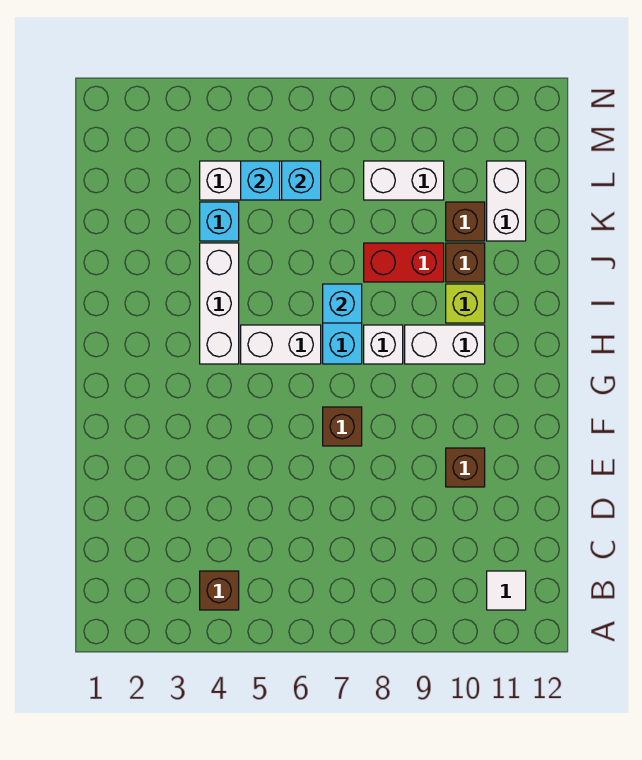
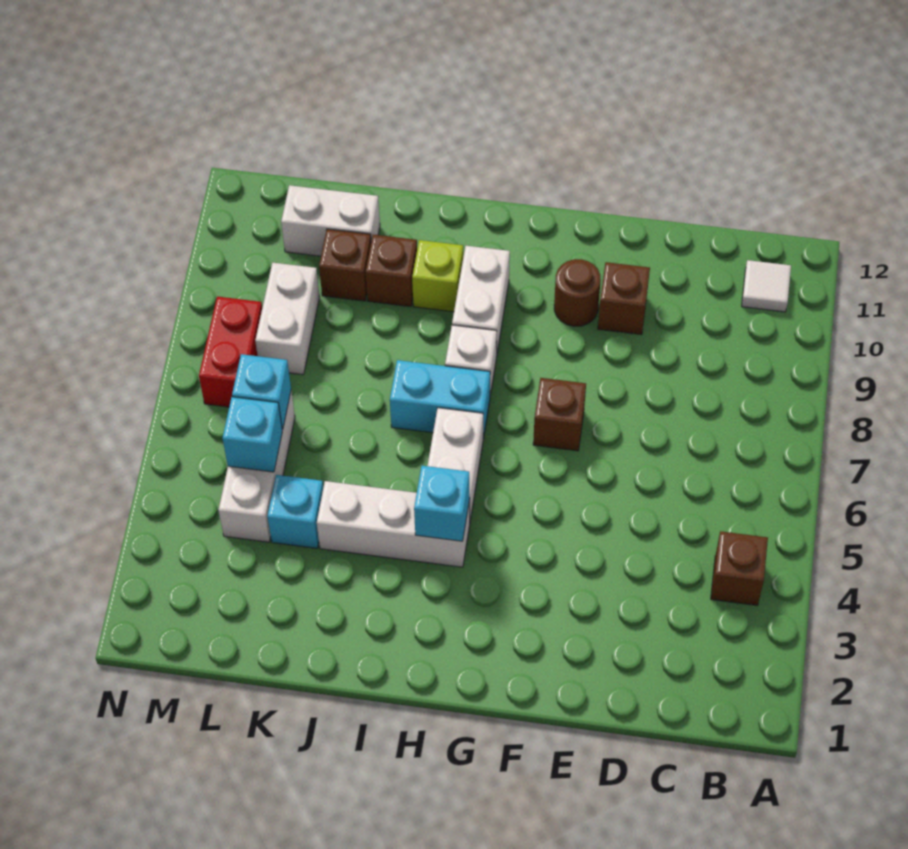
none -> brown 1x1 round brick [554,259,601,326]
cyan 1x1 brick [323,284,362,323] -> cyan 1x1 brick moved to [414,466,470,541]
red 1x2 brick [364,243,444,282] -> red 1x2 brick moved to [199,297,262,407]

